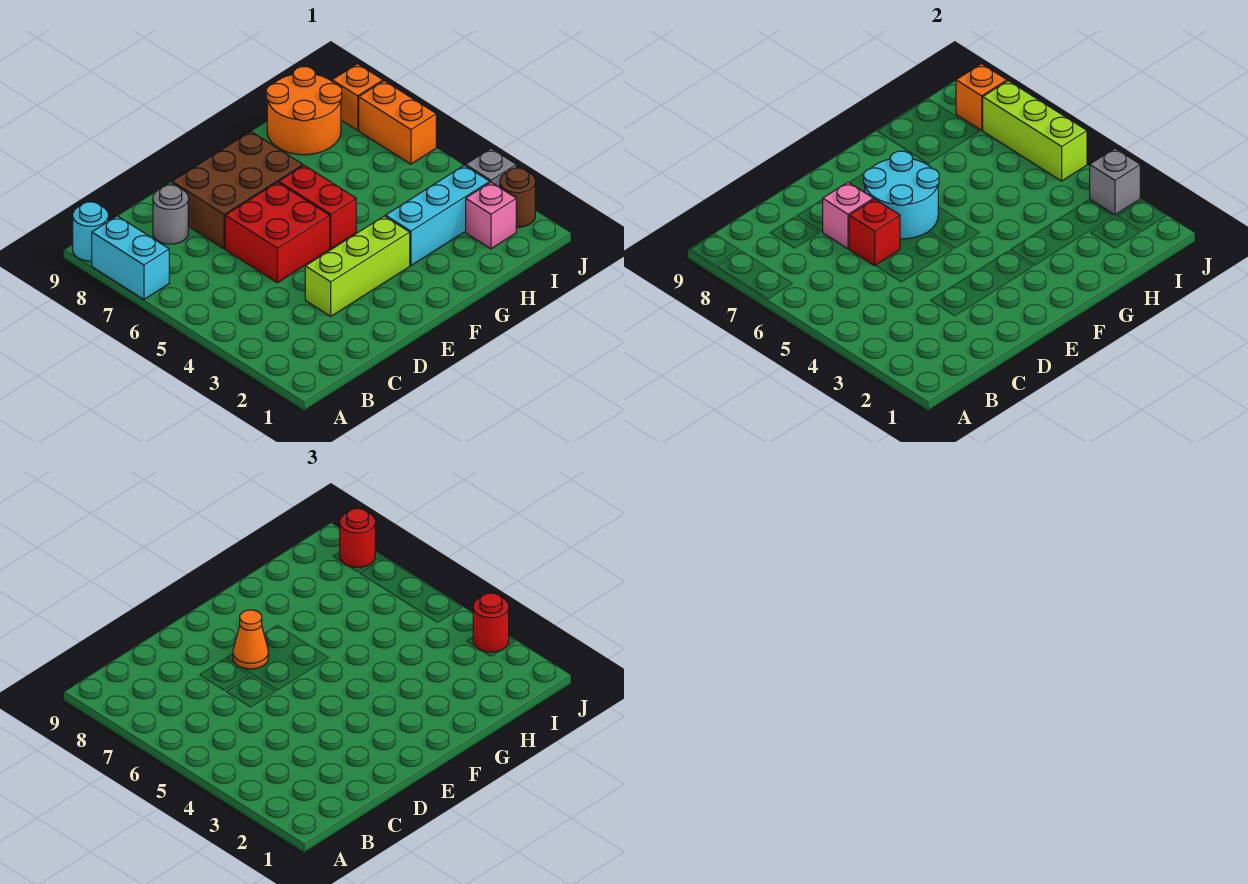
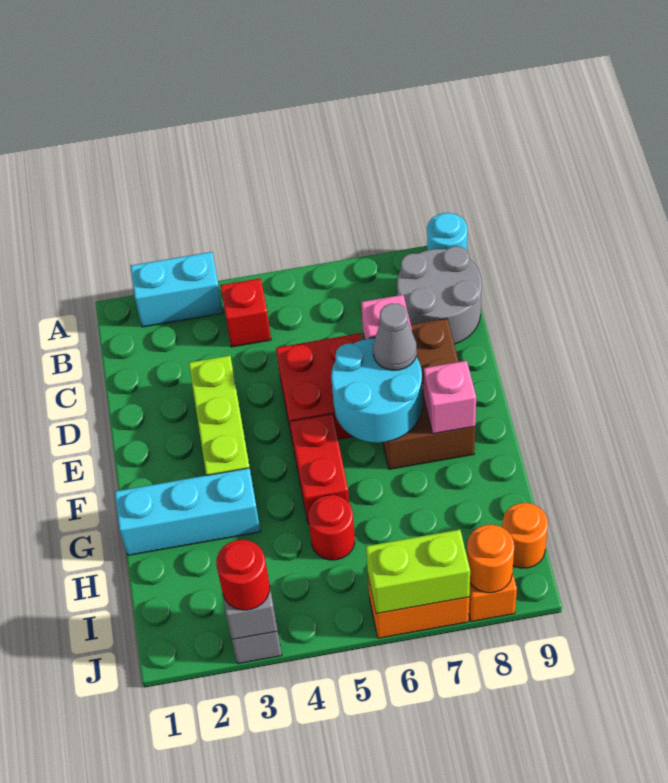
cyan 1x2 brick [92,216,169,299] -> cyan 1x2 brick moved to [130,252,223,327]
grey 1x1 round brick [153,185,188,244] -> grey 2x2 round brick [397,246,482,344]
red 1x1 brick [849,199,900,266] -> red 1x1 brick moved to [220,278,271,347]
orange 1x1 cone [233,610,268,669] -> grey 1x1 cone [373,303,417,370]
red 1x2 brick [279,165,356,249] -> red 1x2 brick turned to [290,414,349,524]
cyan 1x3 brick [385,165,490,266] -> cyan 1x3 brick turned to [115,468,261,555]
orange 2x2 round brick [266,67,342,155] -> orange 1x1 round brick [502,503,548,568]
pink 1x1 brick [466,182,516,249] -> pink 1x1 brick moved to [424,361,476,434]
brown 1x1 round brick [500,168,535,227] -> none
lime 1x3 brick [983,81,1087,181] -> lime 1x2 brick [366,530,470,614]
orange 1x1 brick [956,64,1007,130] -> orange 1x1 round brick [467,525,514,593]
red 1x1 round brick [340,509,375,567] -> red 1x1 round brick moved to [308,495,355,560]

